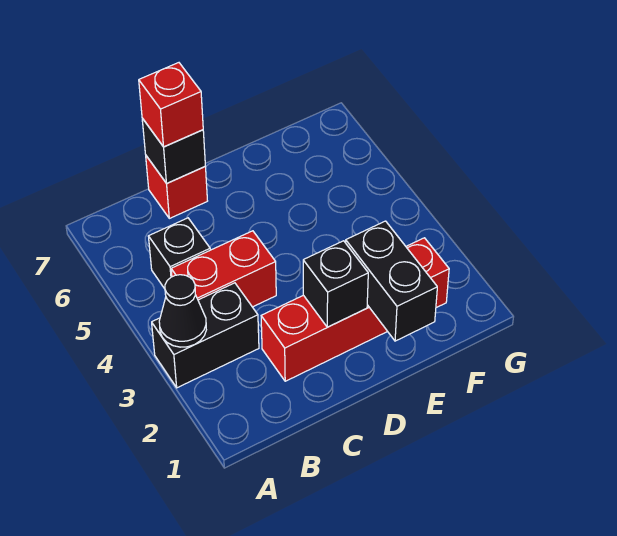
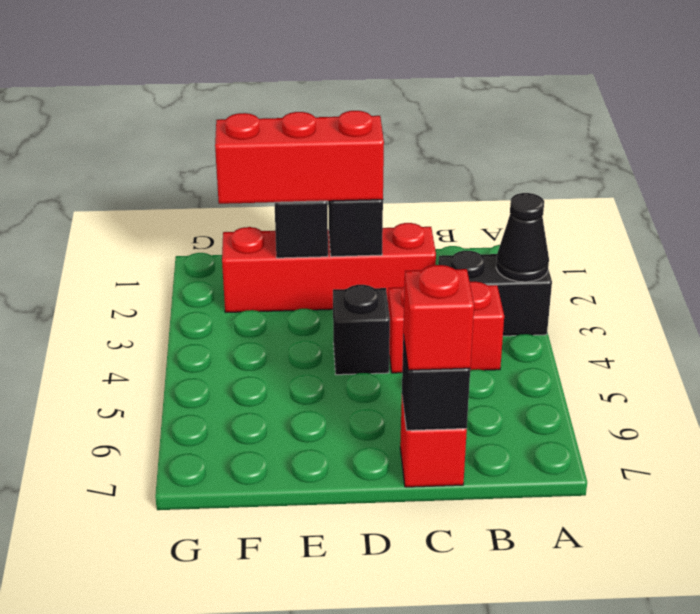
black 1x1 brick [148,218,210,289] -> black 1x1 brick moved to [333,285,390,375]
none -> red 1x3 brick [215,111,384,204]

